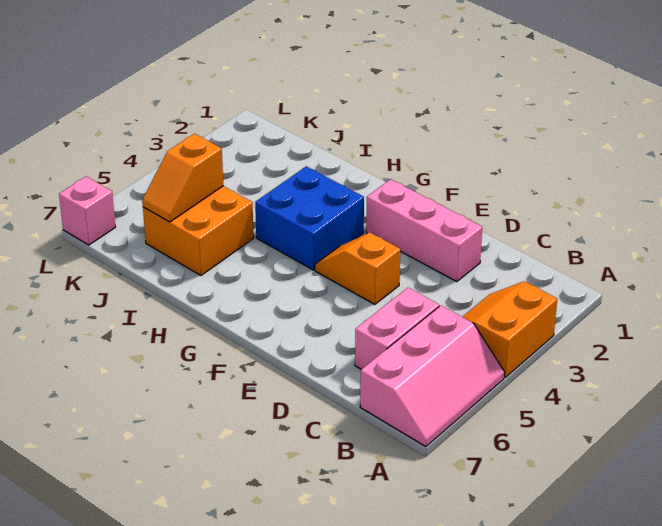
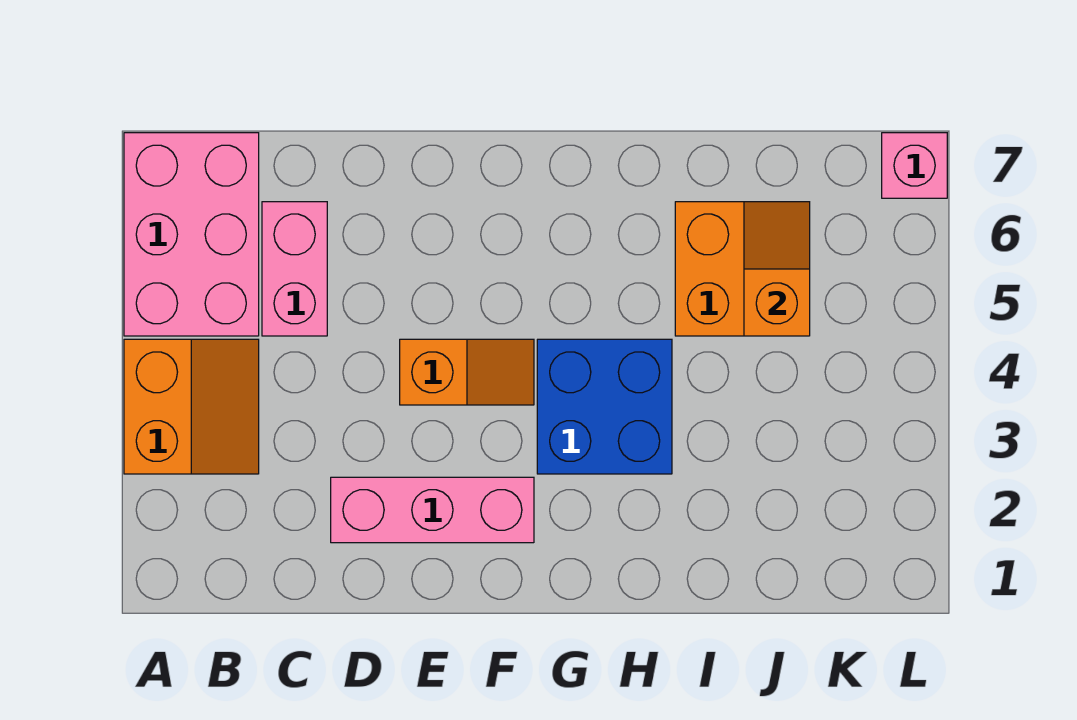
pink 2x3 slope [360,306,505,447] -> pink 2x3 brick [124,133,259,336]

